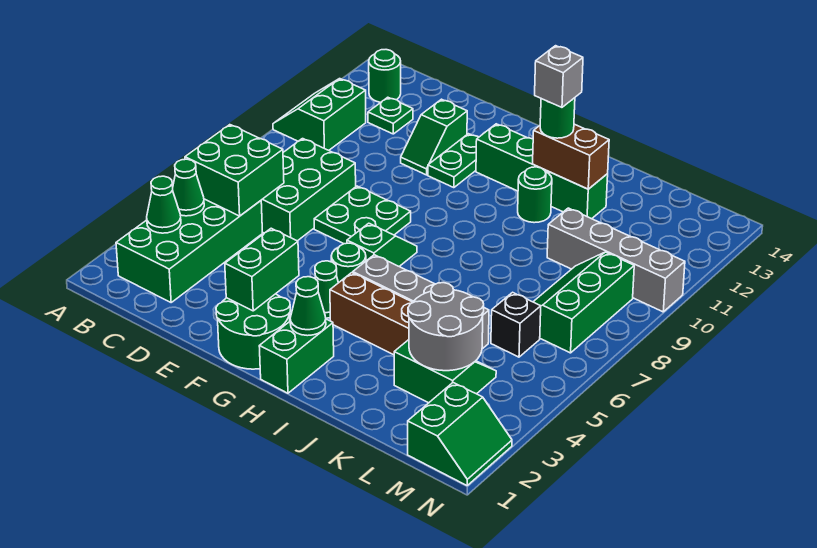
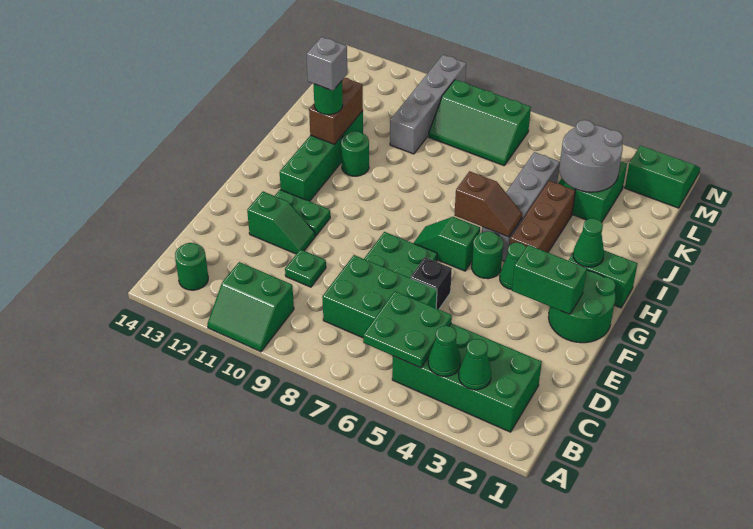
green 2x2 brick [185,125,284,216] -> green 2x2 plate [363,291,452,368]
green 1x1 plate [368,97,413,134] -> green 1x1 plate moved to [285,249,326,287]
none -> brown 1x2 slope [454,171,522,237]
black 1x1 brick [491,292,541,357] -> black 1x1 brick moved to [411,257,452,309]

